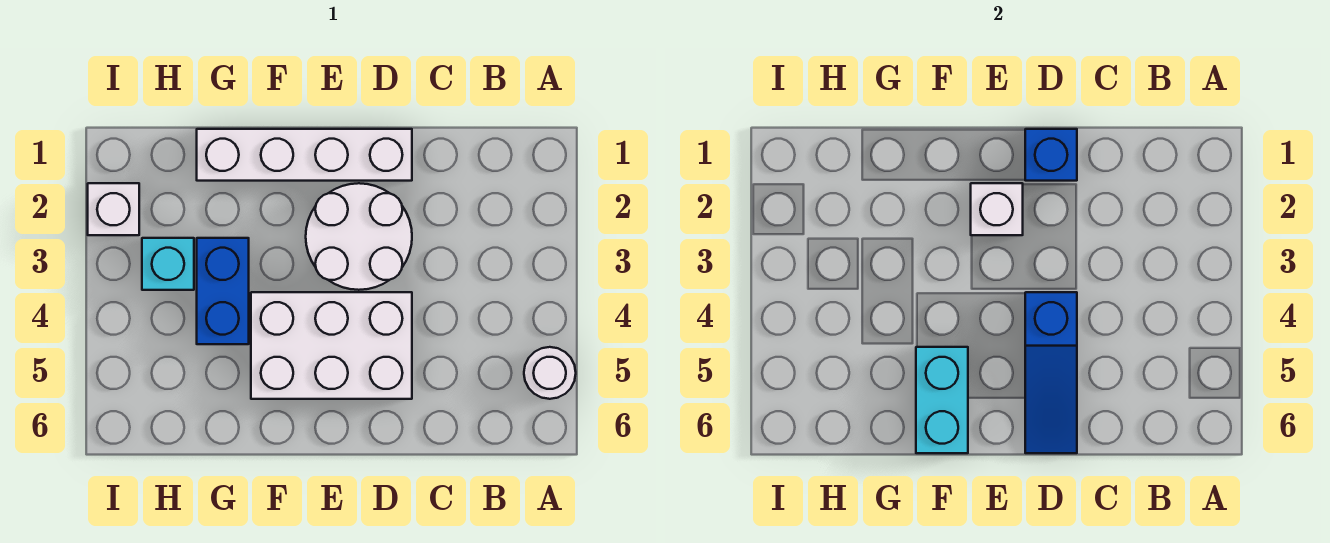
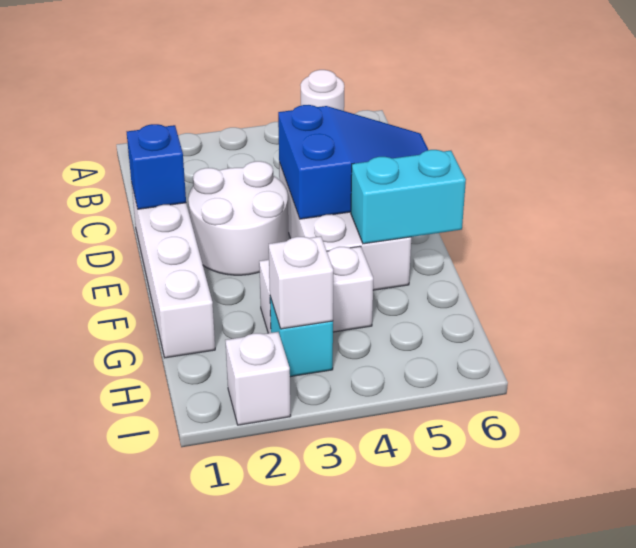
blue 1x3 slope [1025,292,1077,453] -> blue 2x3 slope [278,105,428,219]
white 1x1 brick [971,183,1023,235] -> white 1x1 brick moved to [269,236,333,329]
blue 1x2 brick [197,238,249,344] -> white 1x2 brick [259,246,373,333]

